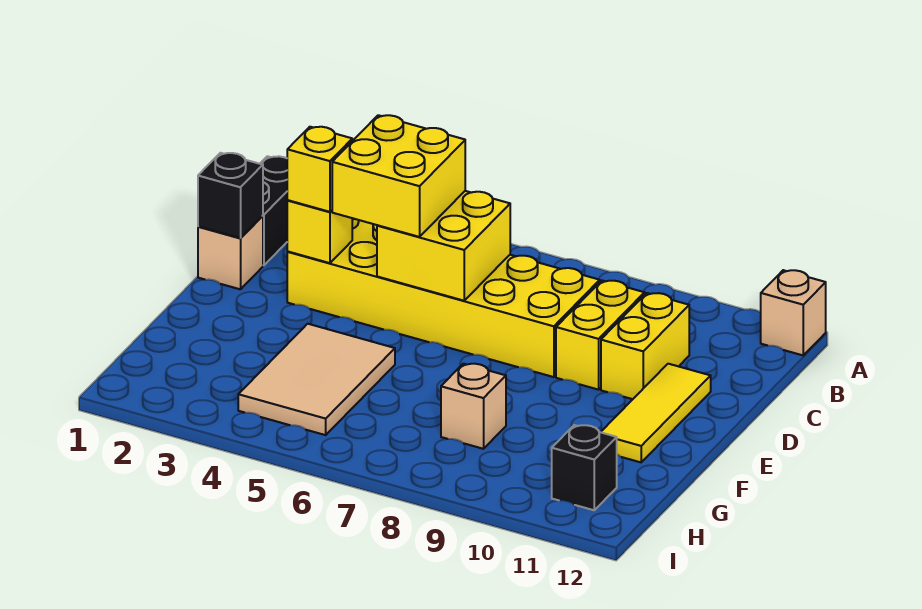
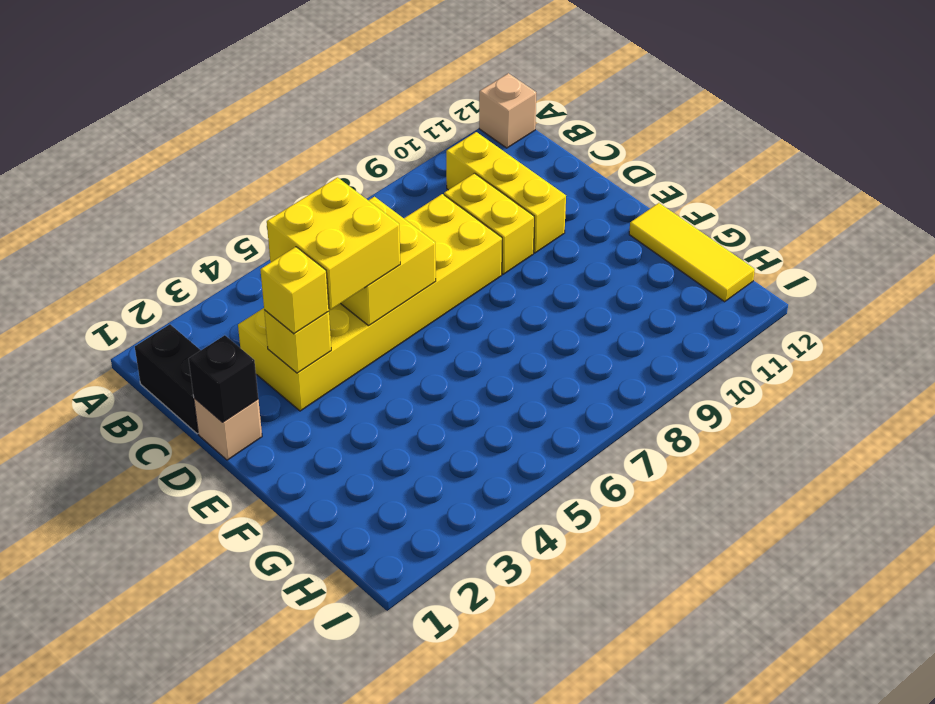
yellow 1x2 brick [601,293,689,399] -> yellow 1x3 brick [446,132,566,253]
yellow 1x3 tile [601,364,711,462] -> yellow 1x3 tile moved to [629,203,755,302]
tan 2x3 tile [238,324,395,435] -> none
tan 1x1 brick [441,364,506,449] -> none
black 1x1 brick [552,425,617,510] -> none

